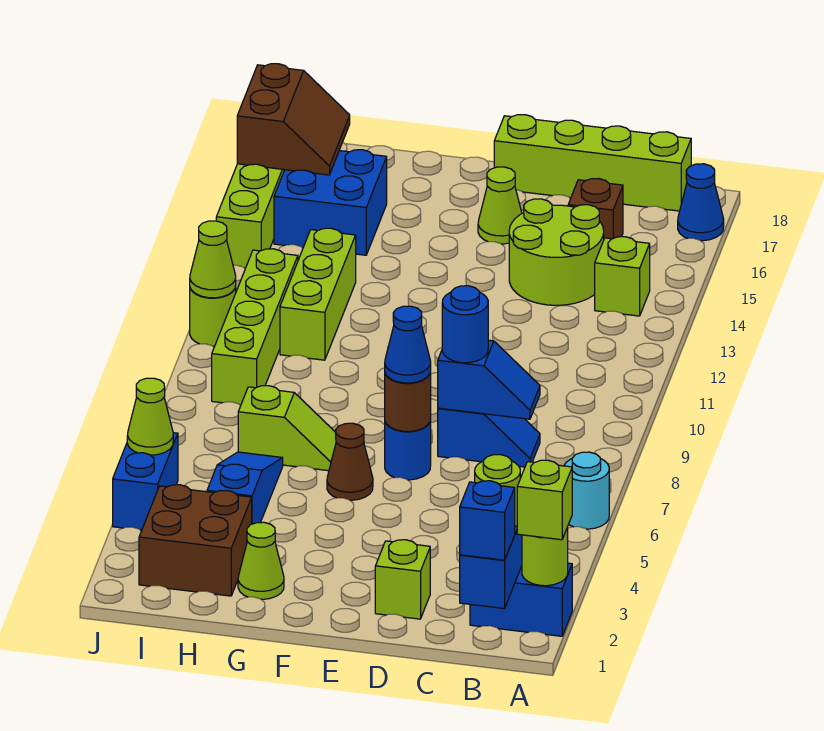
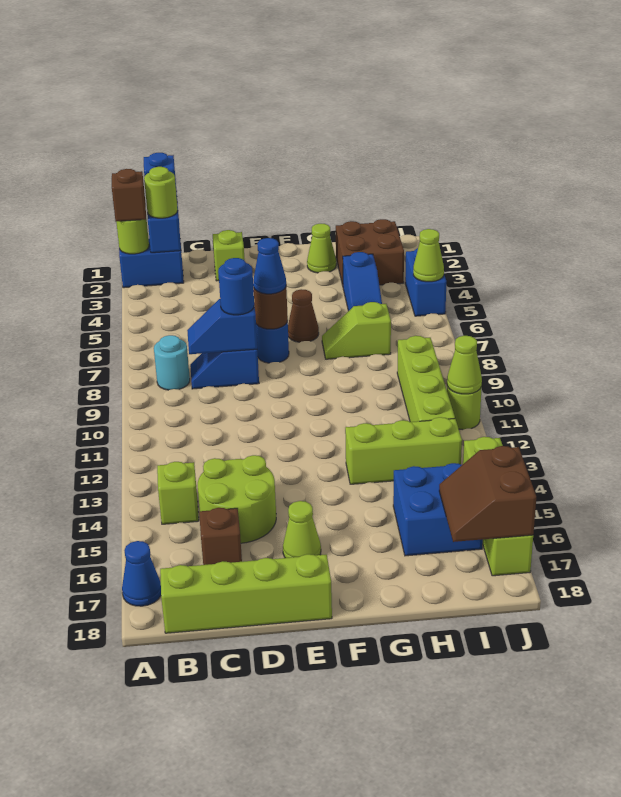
lime 1x1 brick [517,460,572,540] -> brown 1x1 brick [112,169,146,222]
cyan 1x1 round brick [564,452,609,529] -> cyan 1x1 round brick moved to [154,335,190,390]
lime 1x3 brick [280,228,356,360] -> lime 1x3 brick turned to [345,417,462,484]

